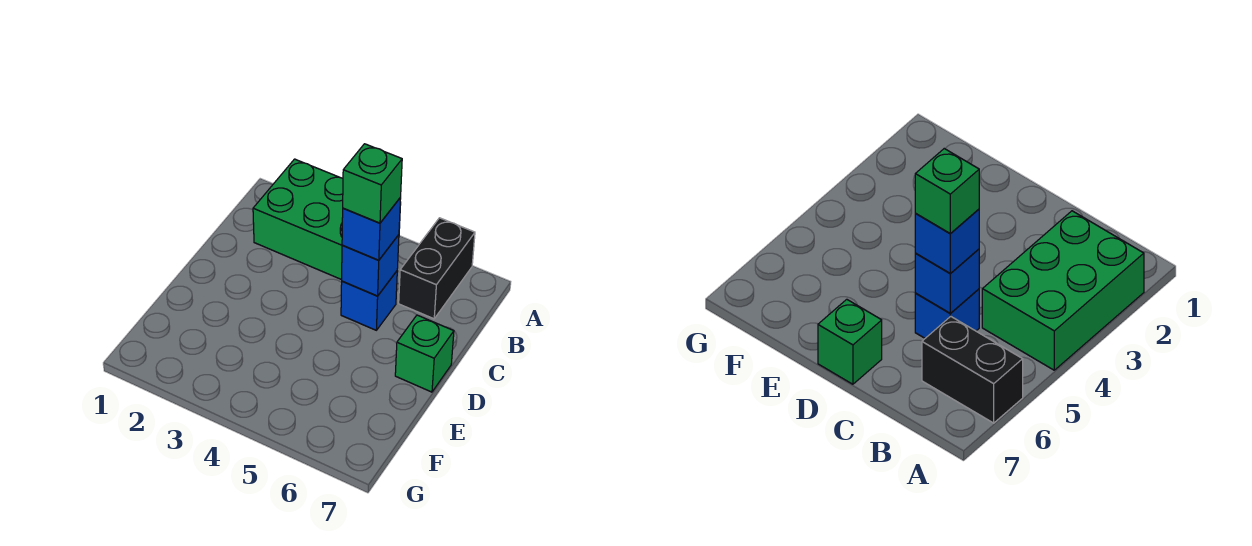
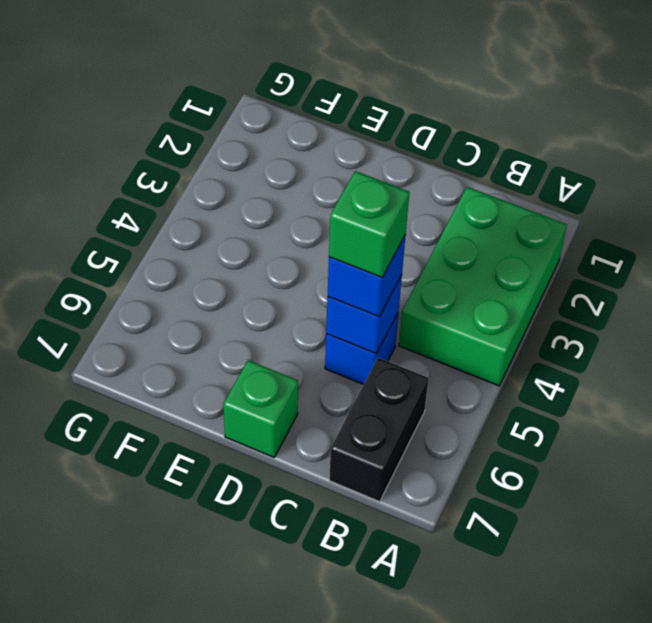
black 1x2 brick [399,218,475,319] -> black 1x2 brick turned to [329,358,429,502]

